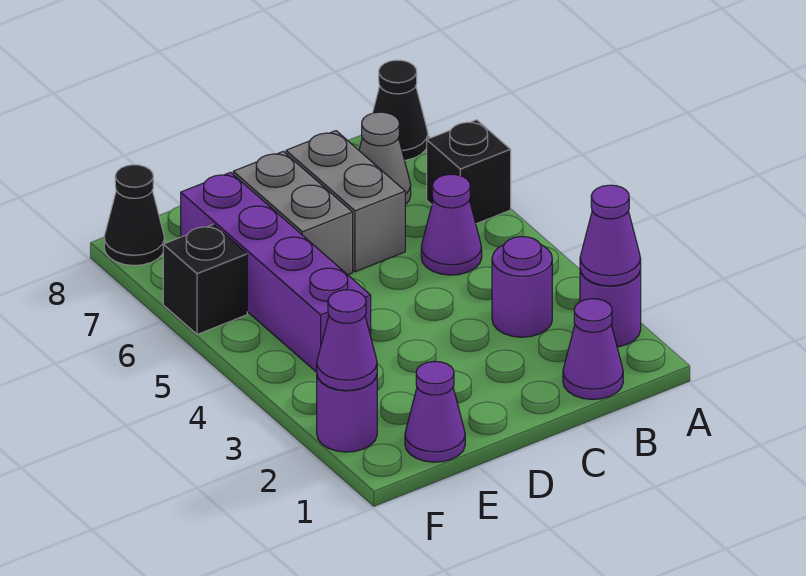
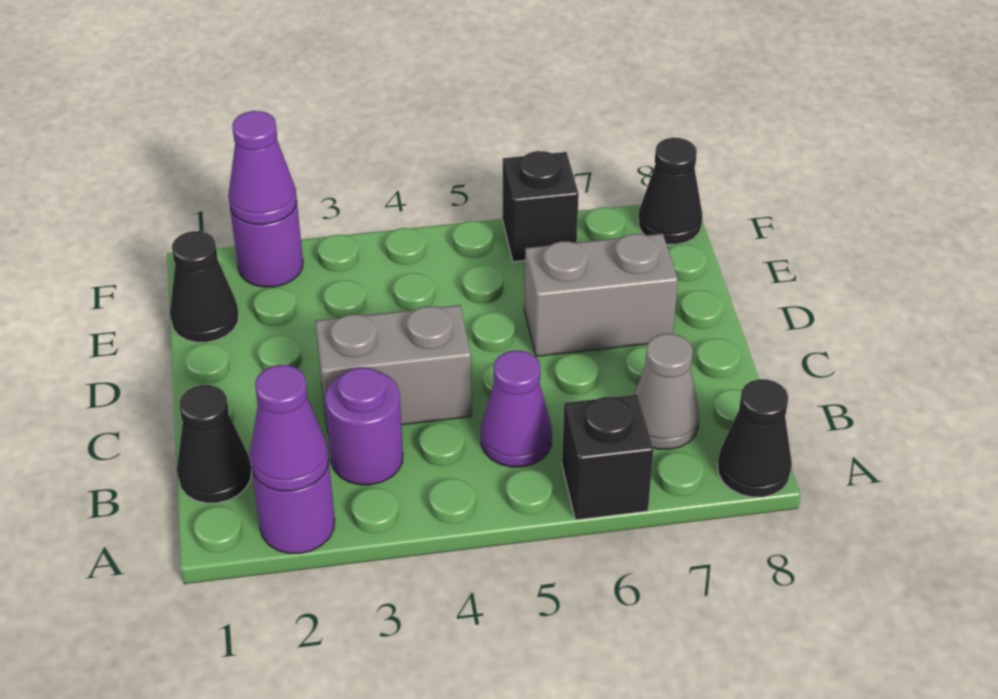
purple 1x1 cone [563,299,623,399] -> black 1x1 cone [177,385,252,503]
grey 1x2 brick [286,131,405,272] -> grey 1x2 brick moved to [315,305,472,432]
purple 1x1 cone [405,362,465,462] -> black 1x1 cone [170,231,239,342]
purple 1x4 brick [181,172,371,372] -> none

